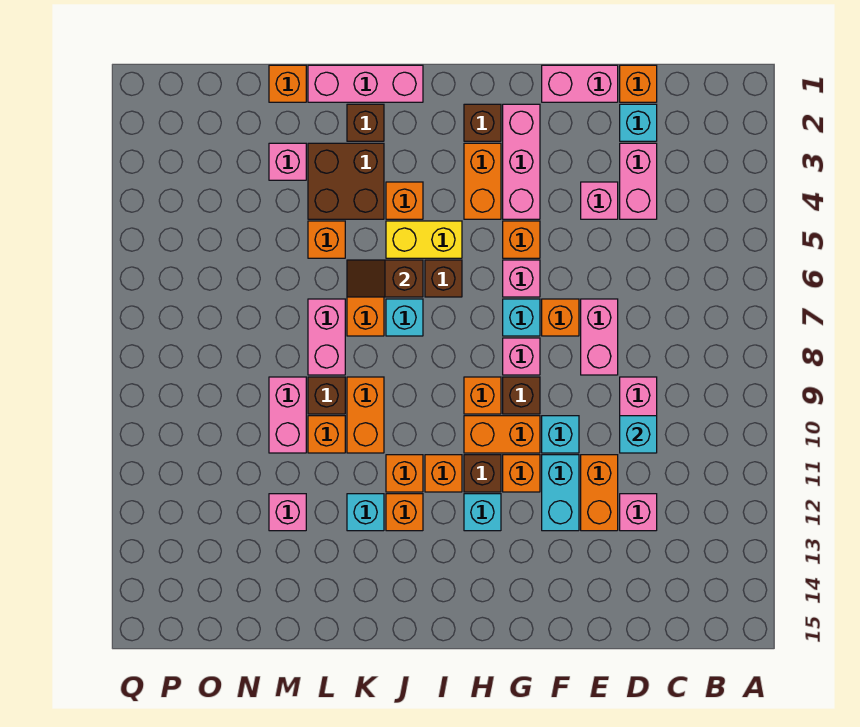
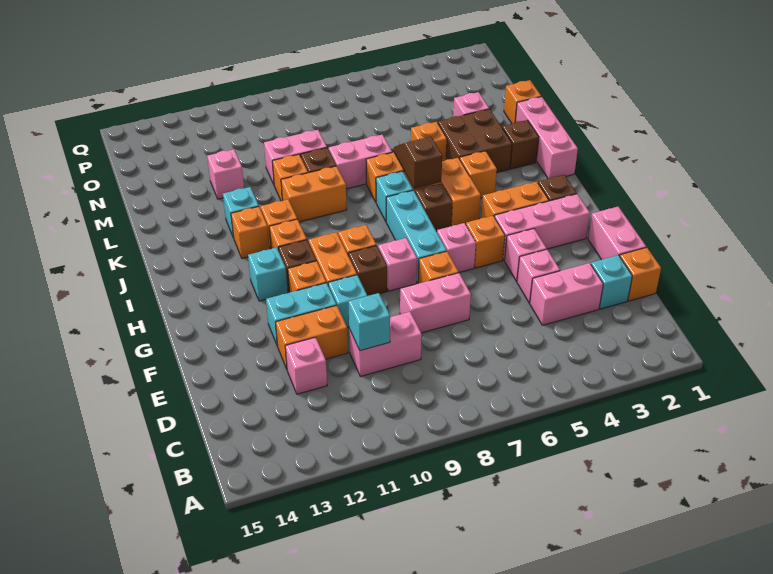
none -> pink 1x1 brick [505,229,547,281]
cyan 1x1 brick [503,299,540,336] -> cyan 1x3 brick [386,190,447,283]
yellow 1x2 brick [386,221,462,258] -> orange 1x2 brick [431,158,481,226]

